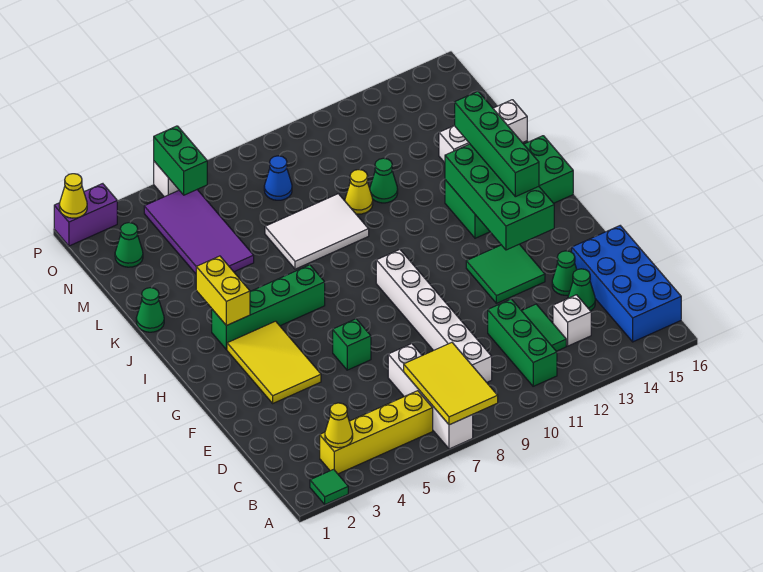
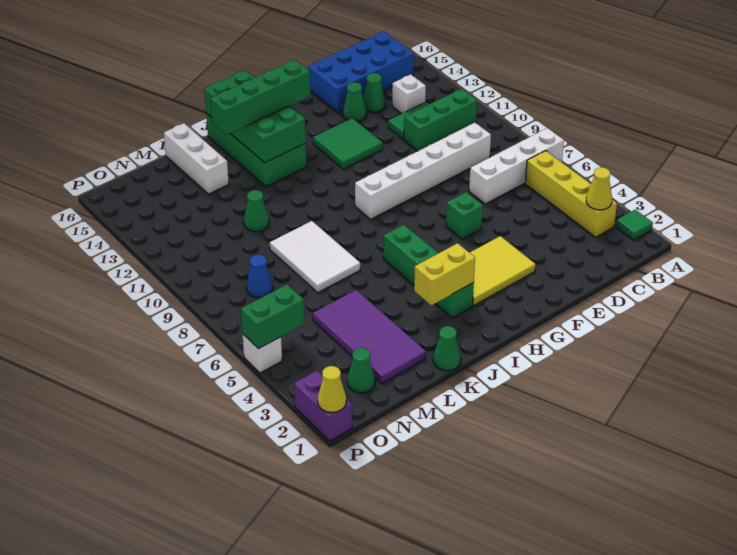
yellow 2x3 tile [404,343,498,425] -> none
green 2x4 brick [445,144,554,250] -> green 2x4 brick turned to [204,70,306,163]
purple 2x4 tile [144,190,254,274] -> purple 2x4 tile turned to [313,290,426,384]
yellow 1x1 cone [345,170,373,214] -> none

